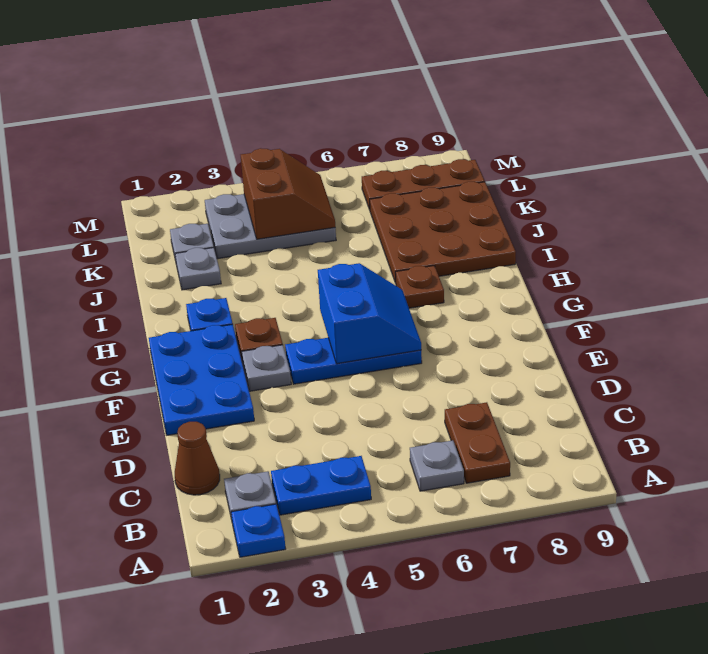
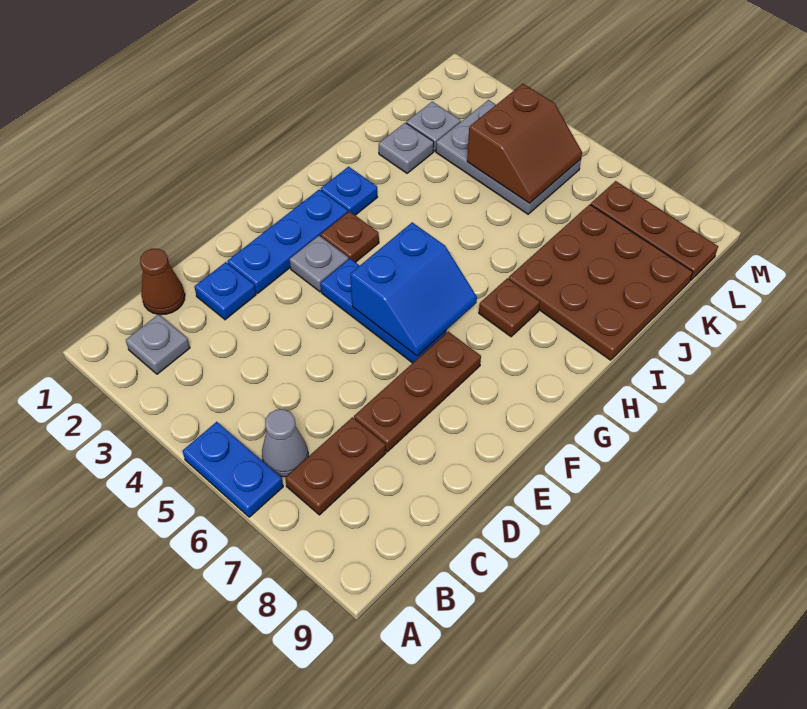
blue 1x1 plate [231,504,286,557] -> blue 1x1 plate moved to [195,262,256,320]
blue 1x2 plate [271,456,371,515] -> blue 1x2 plate moved to [183,422,283,517]
grey 1x1 plate [410,440,464,491] -> grey 1x1 cone [262,409,308,477]
none -> brown 1x3 plate [354,332,481,452]
blue 2x3 plate [149,324,254,435] -> blue 1x3 plate [227,190,348,293]

